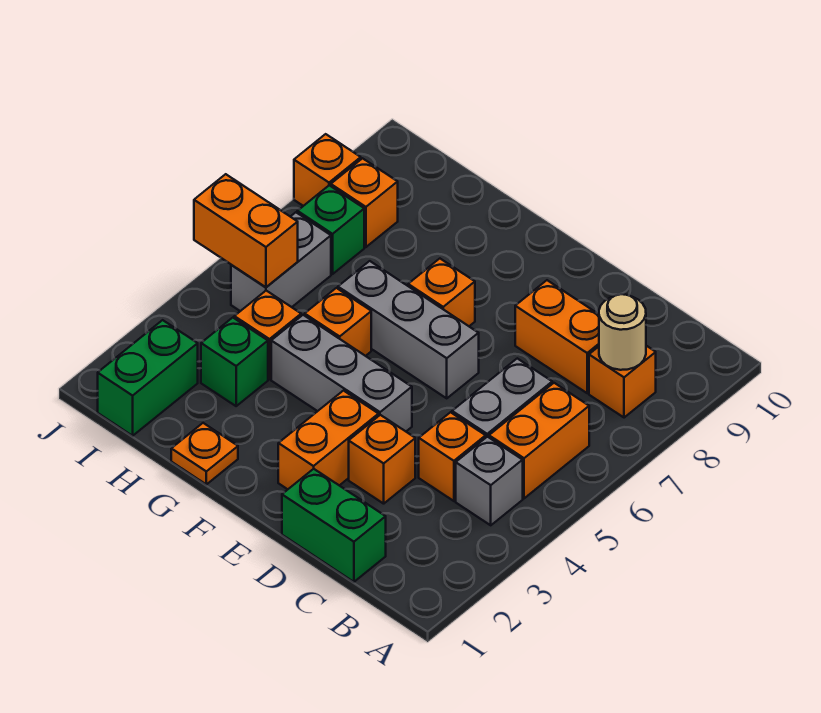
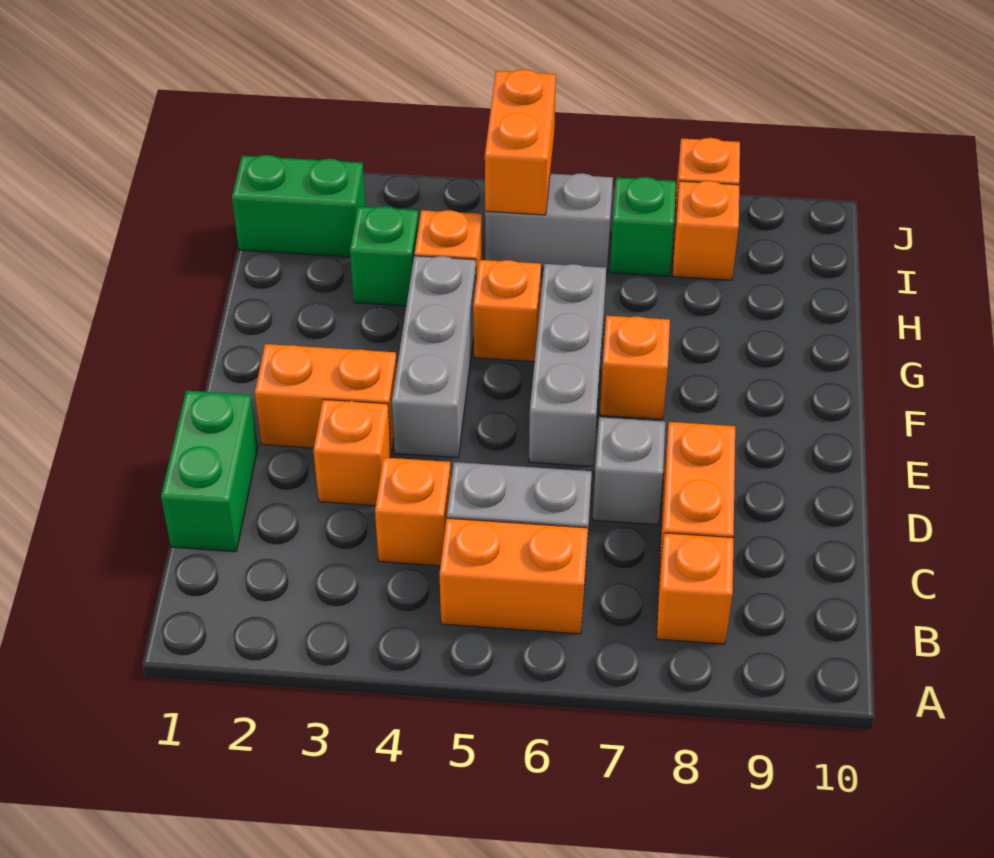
grey 1x1 brick [456,437,523,525] -> grey 1x1 brick moved to [593,417,665,525]
tan 1x1 round brick [599,294,646,370] -> none
orange 1x1 plate [171,423,238,484] -> none

